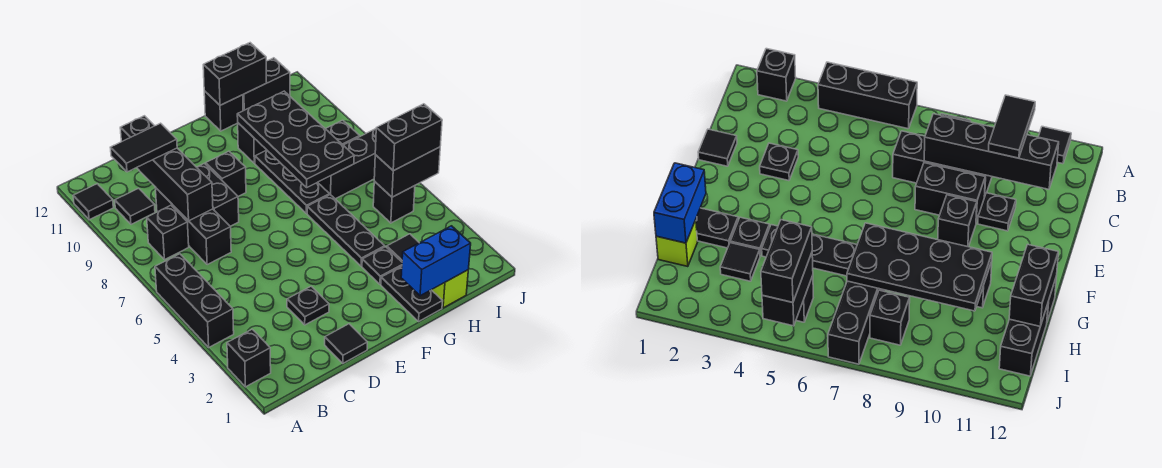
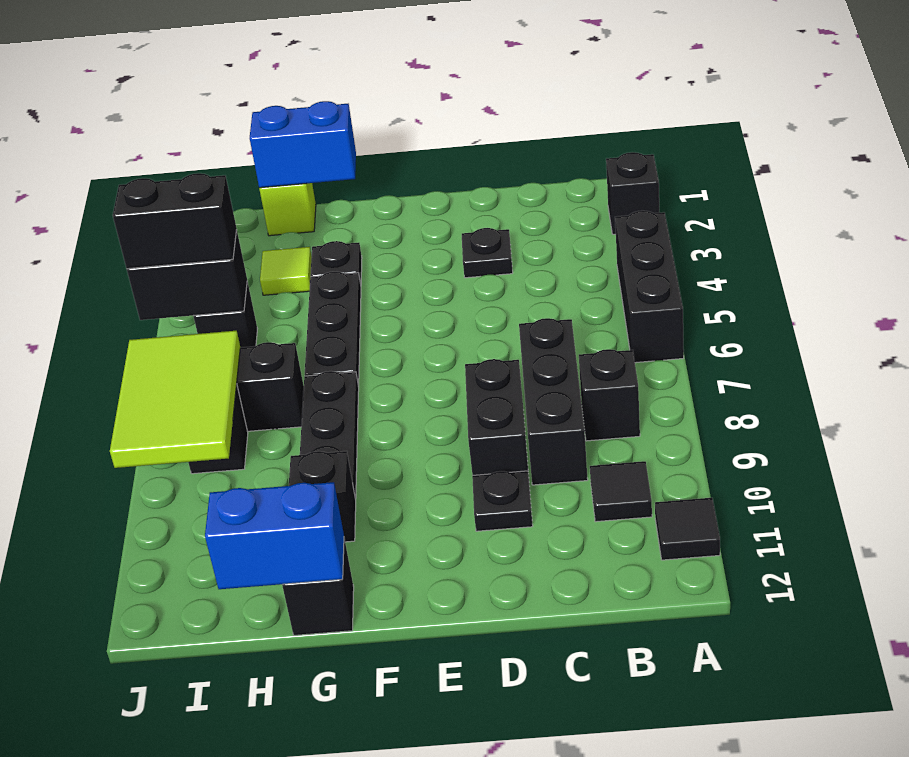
black 1x2 tile [110,123,177,172] -> none
black 1x4 brick [120,116,213,221] -> none
black 1x1 tile [325,324,367,363] -> none
black 1x1 brick [206,151,246,196] -> none
black 1x2 plate [381,266,442,321] -> none
black 2x4 plate [237,91,354,187] -> none
black 1x2 brick [203,43,267,105] -> blue 1x2 brick [205,482,344,589]
black 1x1 tile [387,234,419,262] -> lime 1x1 tile [260,247,312,295]
black 1x2 brick [243,58,290,111] -> none
none -> lime 2x3 tile [110,331,240,468]

